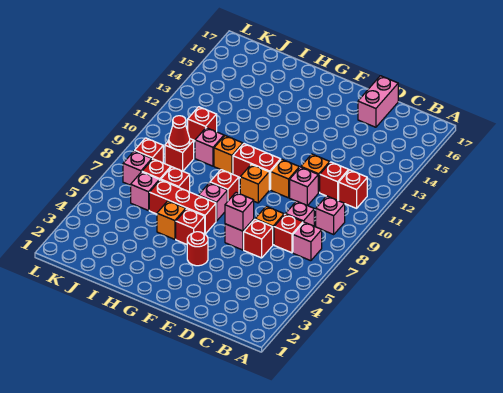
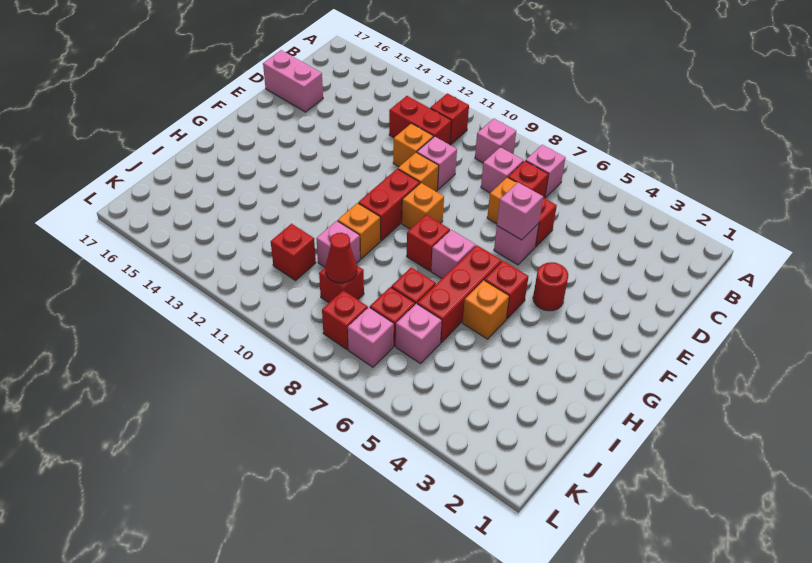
red 1x1 brick [320,162,349,200] -> red 1x2 brick [389,96,452,145]

